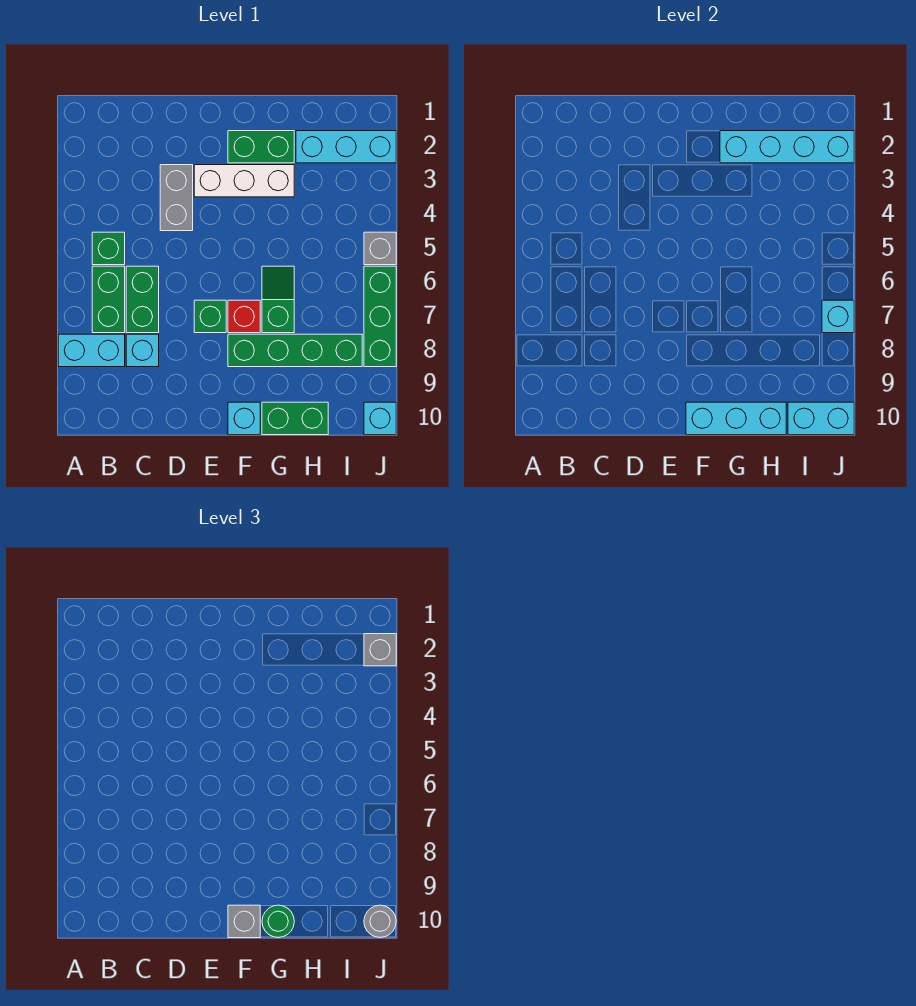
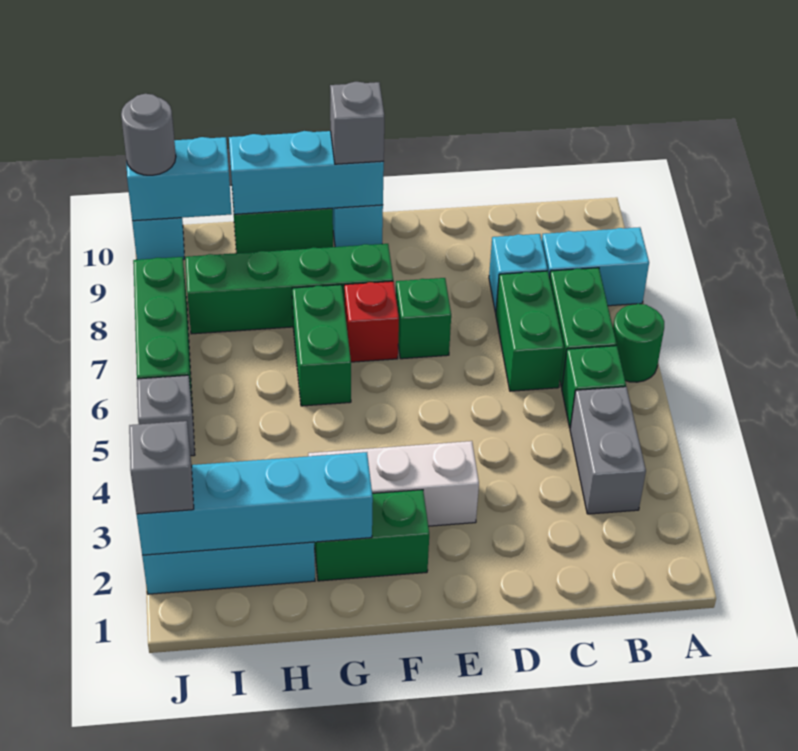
grey 1x2 brick [160,165,193,231] -> grey 1x2 brick moved to [570,387,646,514]
green 1x2 slope [262,266,294,333] -> green 1x2 brick [292,285,351,406]
green 1x1 round brick [262,905,294,938] -> green 1x1 round brick moved to [613,304,664,382]
cyan 1x1 brick [822,300,854,333] -> none

